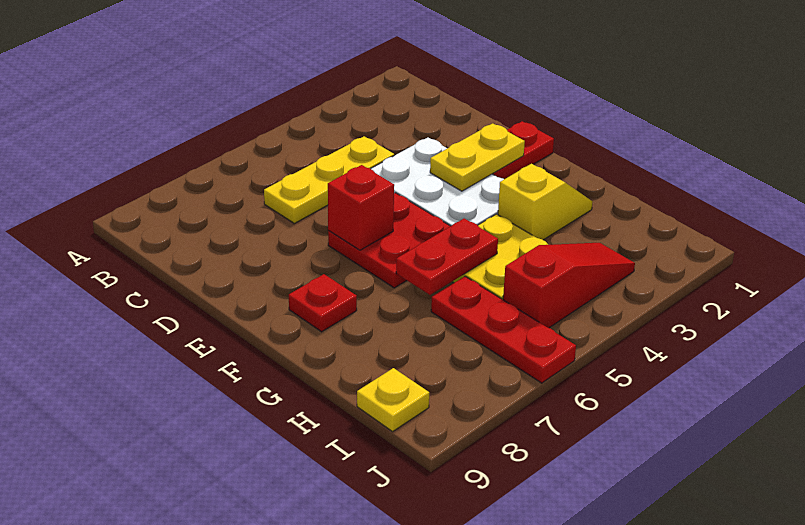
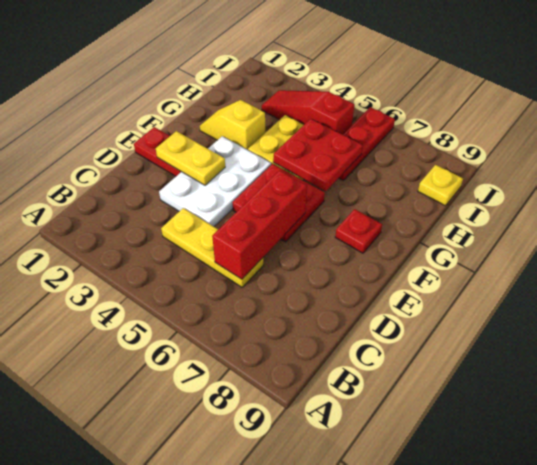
red 1x1 brick [328,165,394,250] -> red 1x3 brick [212,170,307,279]
red 1x2 plate [396,218,498,295] -> red 2x2 plate [273,119,363,191]

